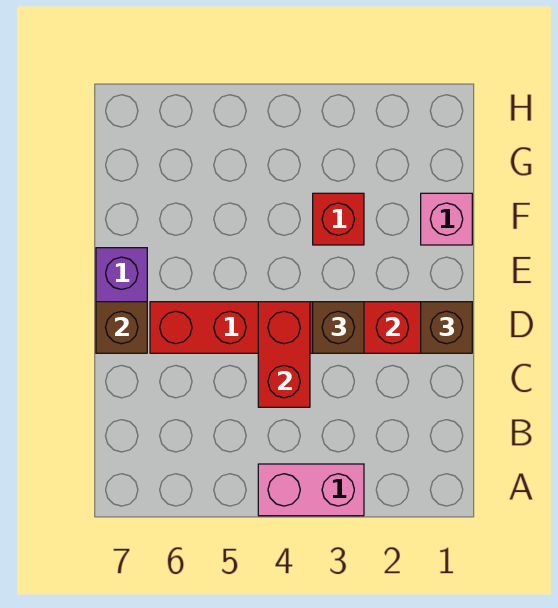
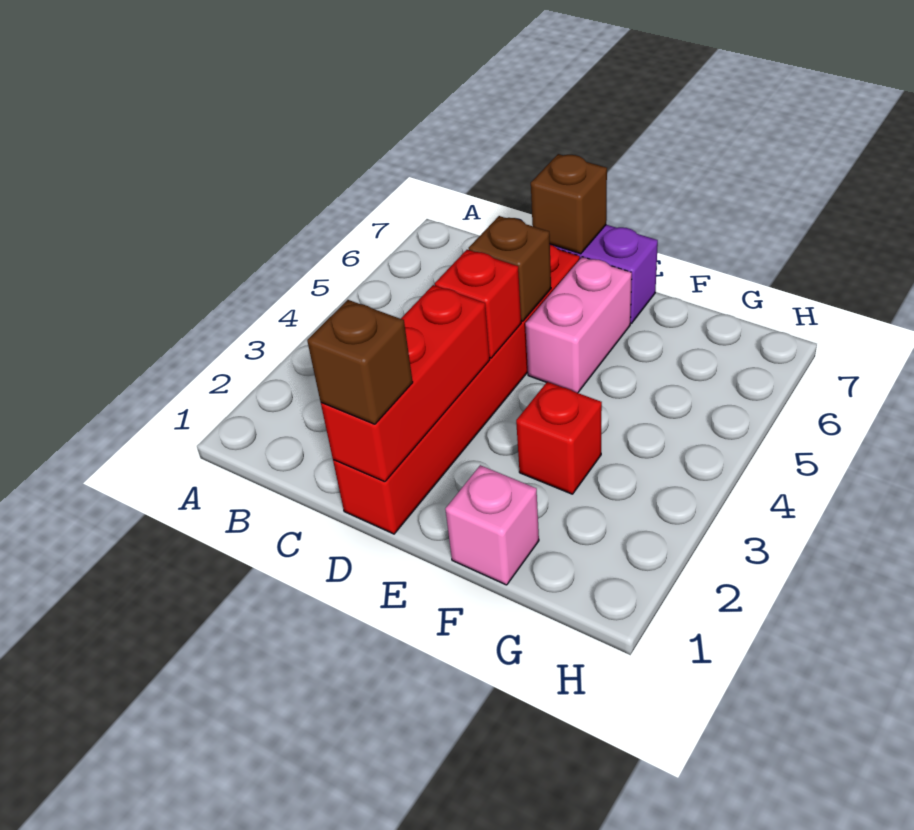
pink 1x2 brick [258,464,364,516] -> pink 1x2 brick moved to [525,257,632,393]
red 1x2 brick [258,302,310,407] -> red 1x1 brick [435,250,521,358]
brown 1x1 brick [313,302,364,353] -> brown 1x1 brick moved to [469,216,551,321]

